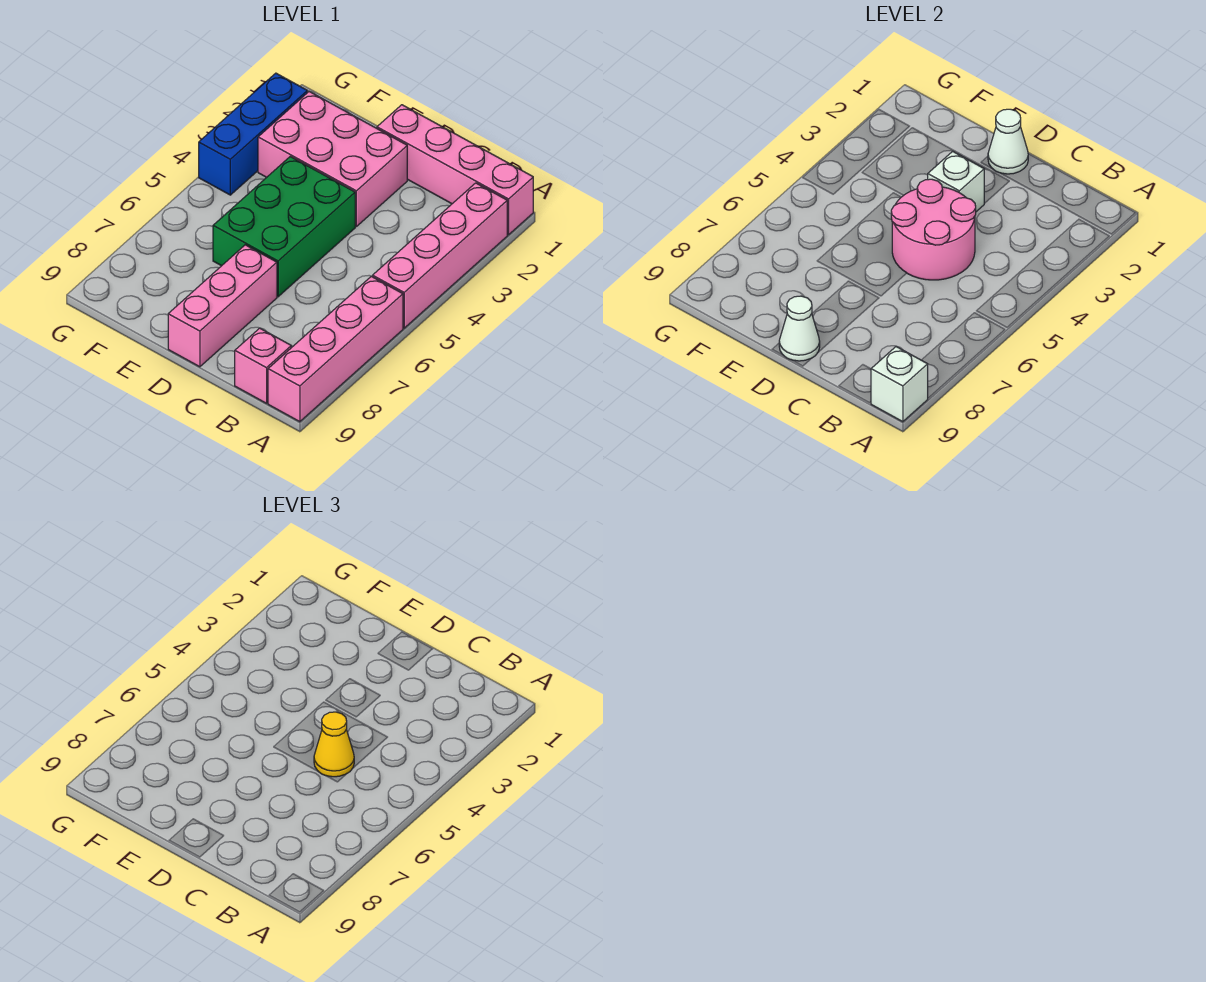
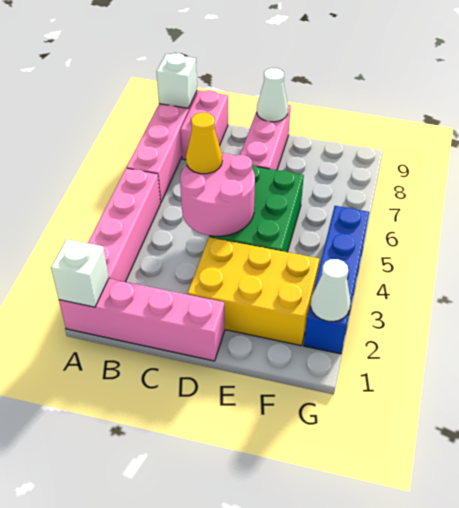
pink 1x1 brick [235,328,291,403] -> pink 1x2 brick [181,91,228,160]
white 1x1 cone [988,109,1028,174] -> white 1x1 cone moved to [311,259,350,322]
pink 2x3 brick [258,91,407,226] -> yellow 2x3 brick [188,237,319,346]
white 1x1 brick [928,151,984,212] -> white 1x1 brick moved to [51,239,109,307]
blue 1x3 brick [199,73,307,195] -> blue 1x4 brick [304,206,369,354]

